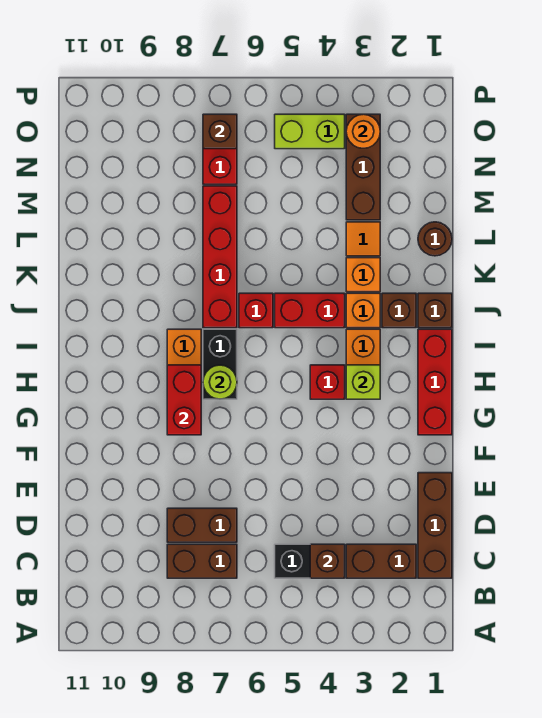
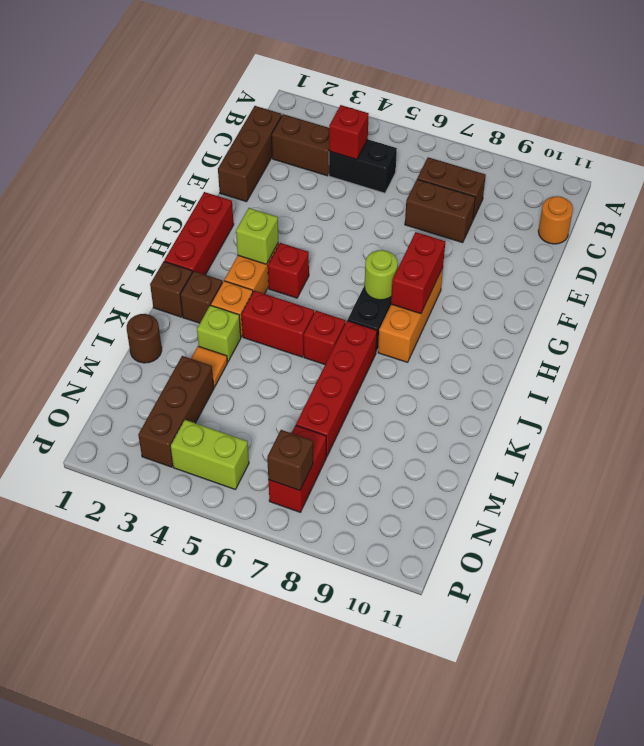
brown 1x1 brick [310,544,345,578] -> red 1x1 brick [329,105,369,160]
orange 1x1 brick [346,258,380,292] -> lime 1x1 brick [197,305,241,362]
orange 1x1 round brick [346,114,380,148] -> orange 1x1 round brick moved to [538,196,573,244]

